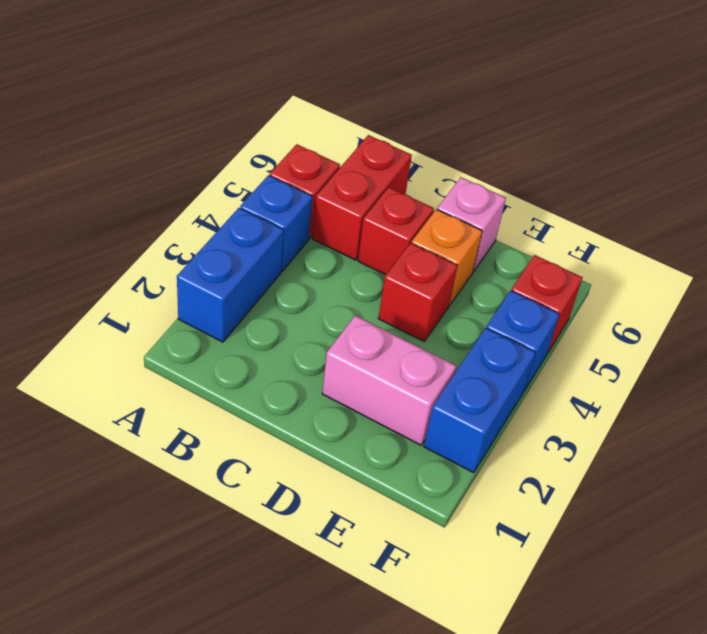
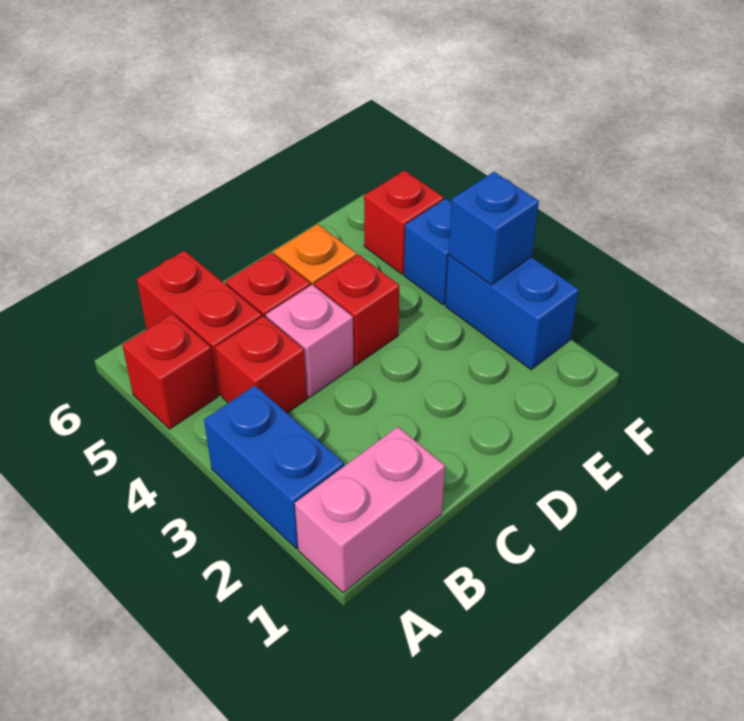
blue 1x1 brick [240,175,312,271] -> blue 1x1 brick moved to [448,172,539,285]
none -> red 1x1 brick [215,316,307,413]
pink 1x2 brick [322,315,456,445] -> pink 1x2 brick moved to [295,427,445,593]
pink 1x1 brick [437,177,506,272] -> pink 1x1 brick moved to [266,285,354,398]

